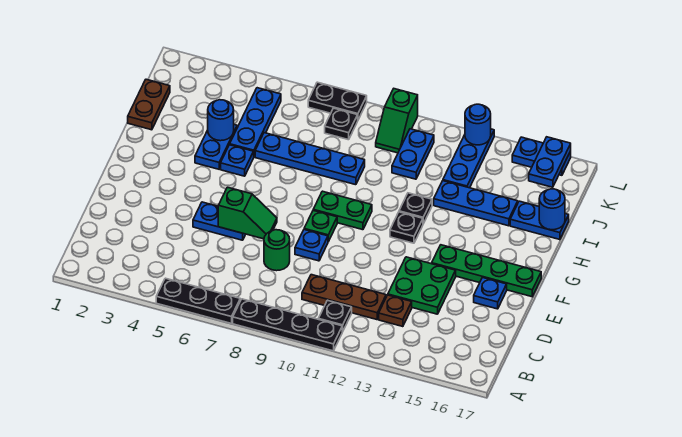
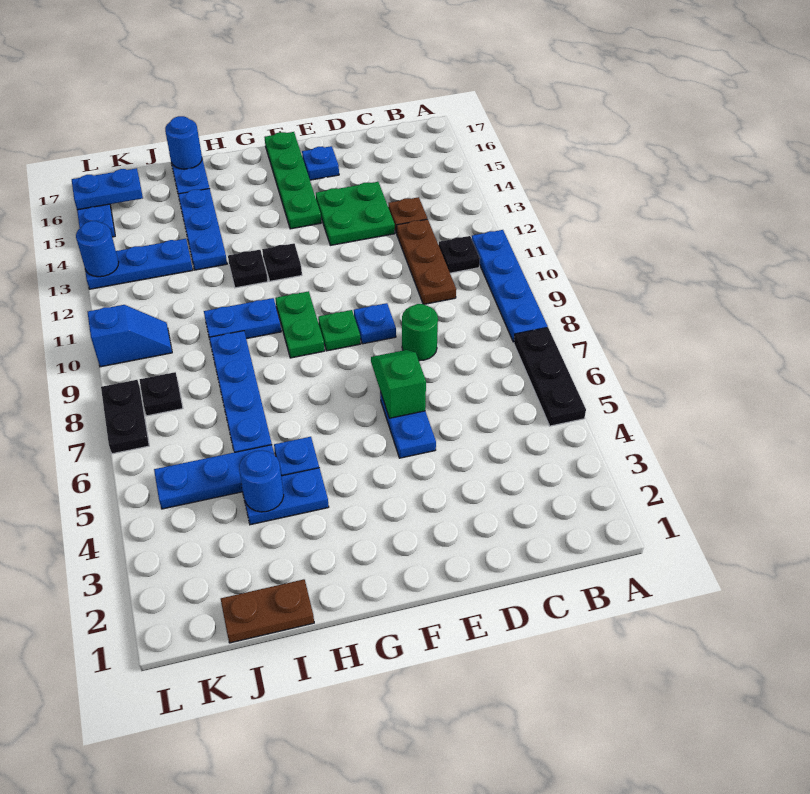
black 1x4 plate [233,299,342,351] -> blue 1x4 plate [472,230,548,342]
blue 1x2 plate [392,129,434,179] -> blue 1x2 plate moved to [204,298,281,339]
green 1x2 slope [376,89,418,153] -> blue 1x2 slope [88,305,172,367]

